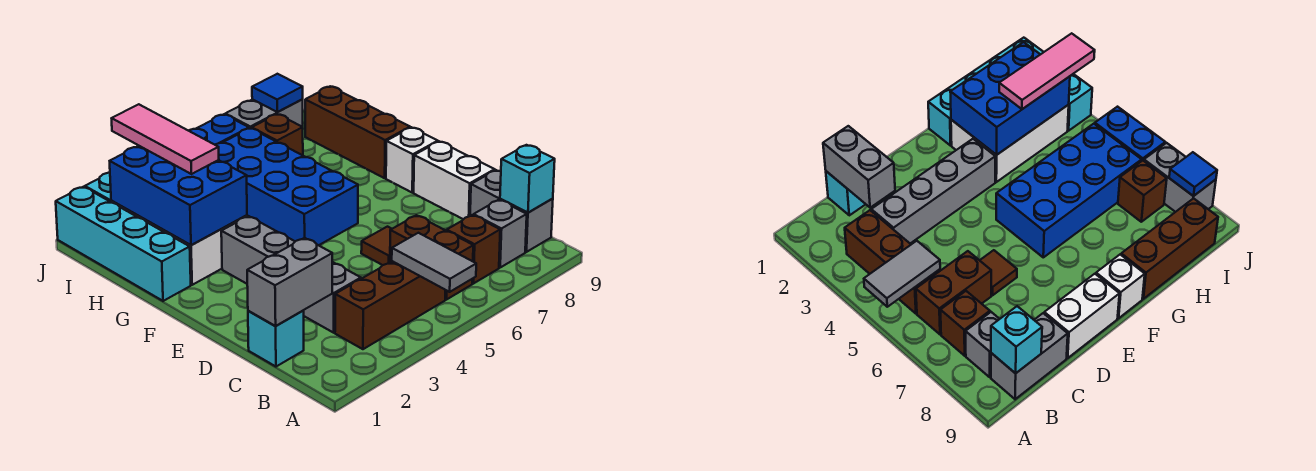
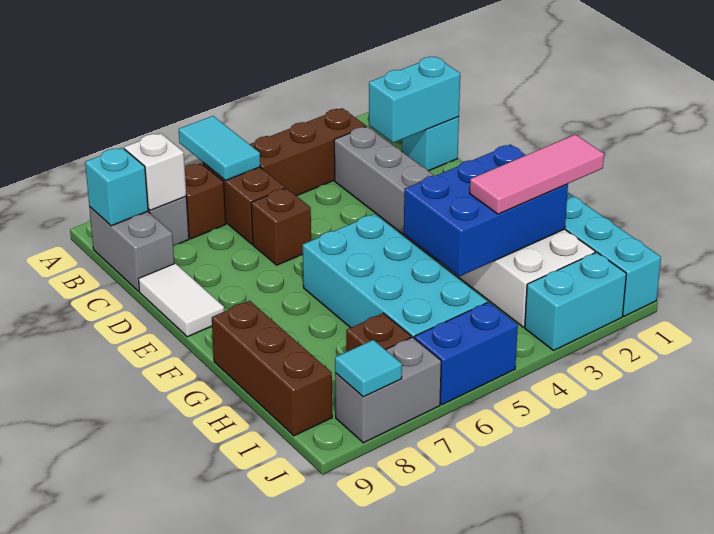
grey 1x2 tile [392,233,476,292] -> none
none -> cyan 1x2 tile [179,116,260,181]
grey 1x2 brick [247,238,332,326] -> cyan 1x2 brick [369,57,460,143]
brown 1x1 tile [361,227,391,265] -> brown 1x1 brick [251,188,311,265]
white 1x2 brick [414,141,495,219] -> white 1x2 tile [139,263,224,337]
blue 2x4 brick [215,128,358,245] -> cyan 2x4 brick [303,214,487,338]
white 1x1 brick [386,127,438,193] -> white 1x1 brick moved to [124,133,186,211]
blue 2x3 brick [110,146,247,245] -> blue 2x3 brick turned to [404,144,568,276]
pink 1x3 tile [112,104,219,174] -> pink 1x3 tile turned to [470,134,604,214]
blue 1x1 tile [252,74,303,112] -> cyan 1x1 tile [335,340,402,397]

